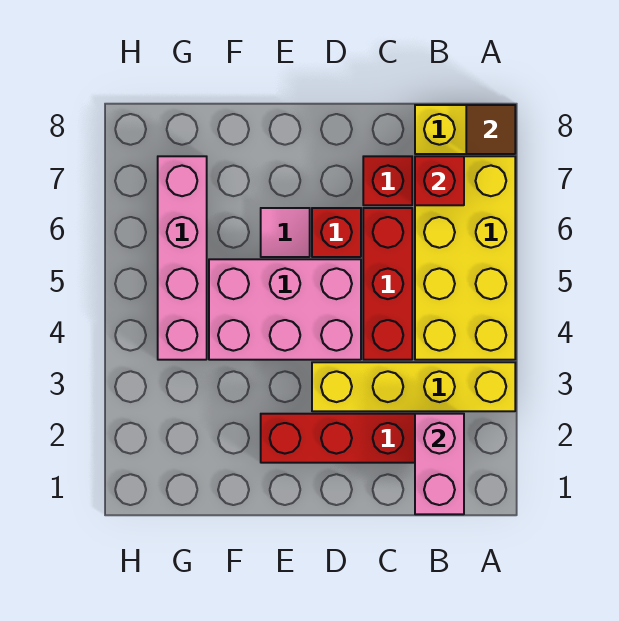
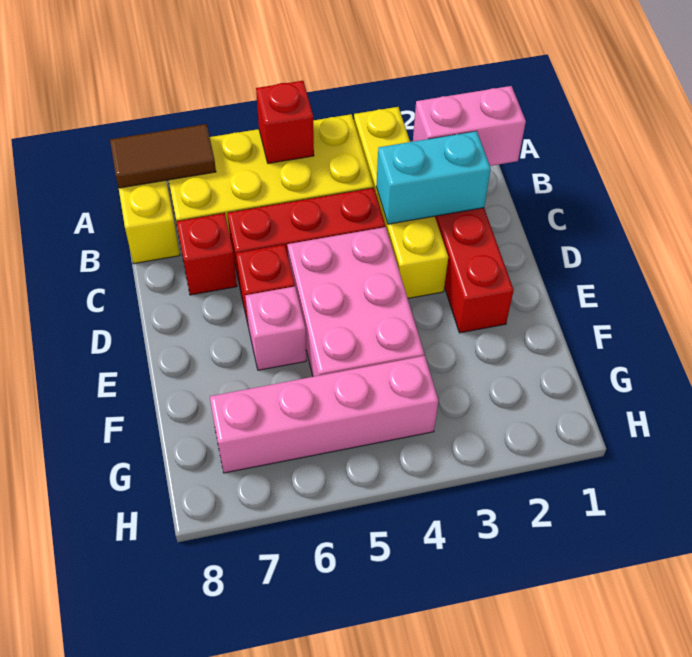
brown 1x1 tile [466,105,515,154] -> brown 1x2 tile [110,124,216,188]
red 1x1 brick [415,156,464,205] -> red 1x1 brick moved to [256,81,314,163]
none -> cyan 1x2 brick [376,131,491,224]
pink 1x1 tile [261,208,310,257] -> pink 1x1 brick [245,286,306,370]

